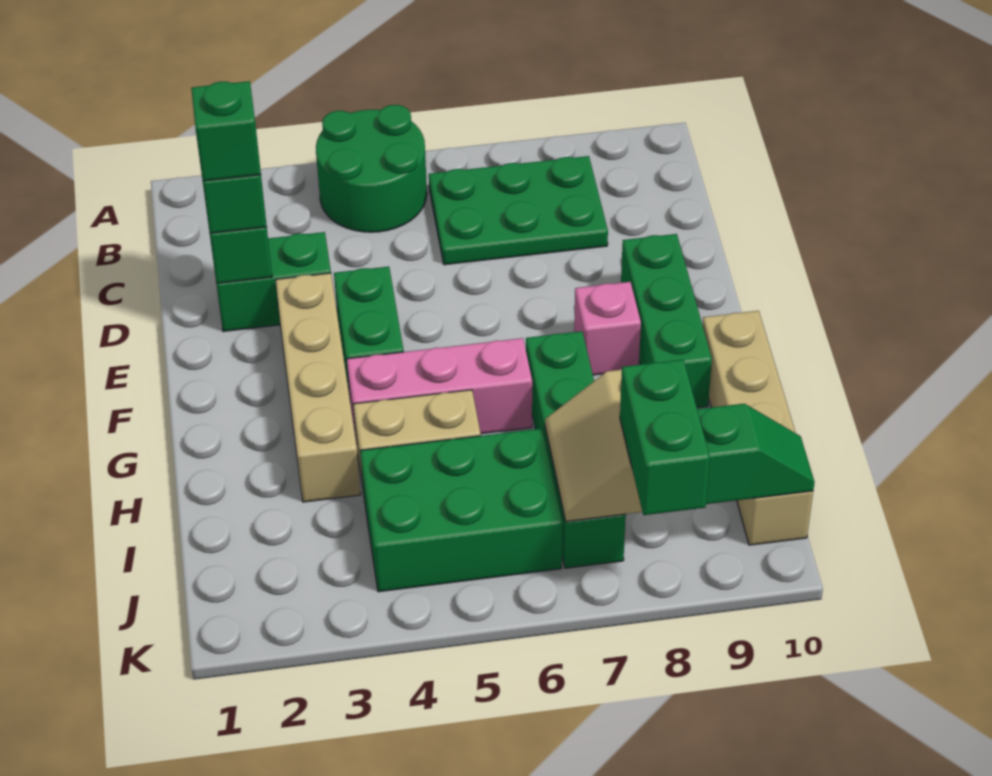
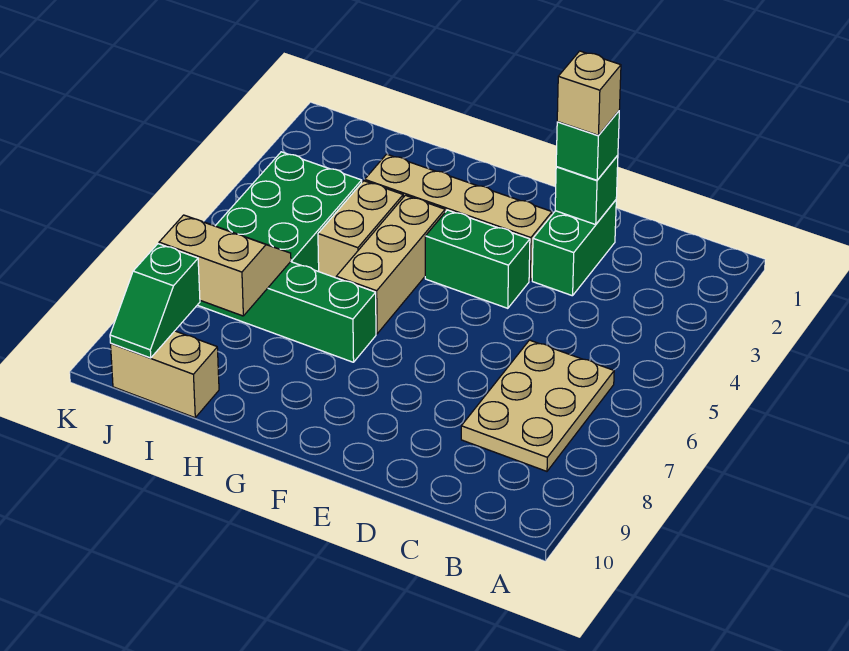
green 2x2 round brick [316,105,427,232] -> none
green 2x3 plate [429,156,608,265] -> tan 2x3 plate [461,340,614,471]
green 1x1 brick [191,81,261,181] -> tan 1x1 brick [557,51,621,135]
green 1x3 brick [621,234,712,408] -> none
pink 1x1 brick [574,282,641,375] -> none
pink 1x3 brick [347,338,532,445] -> tan 1x3 brick [336,195,445,334]
tan 1x4 brick [703,311,813,545] -> tan 1x2 brick [111,331,219,418]
green 1x2 brick [620,360,710,515] -> none

